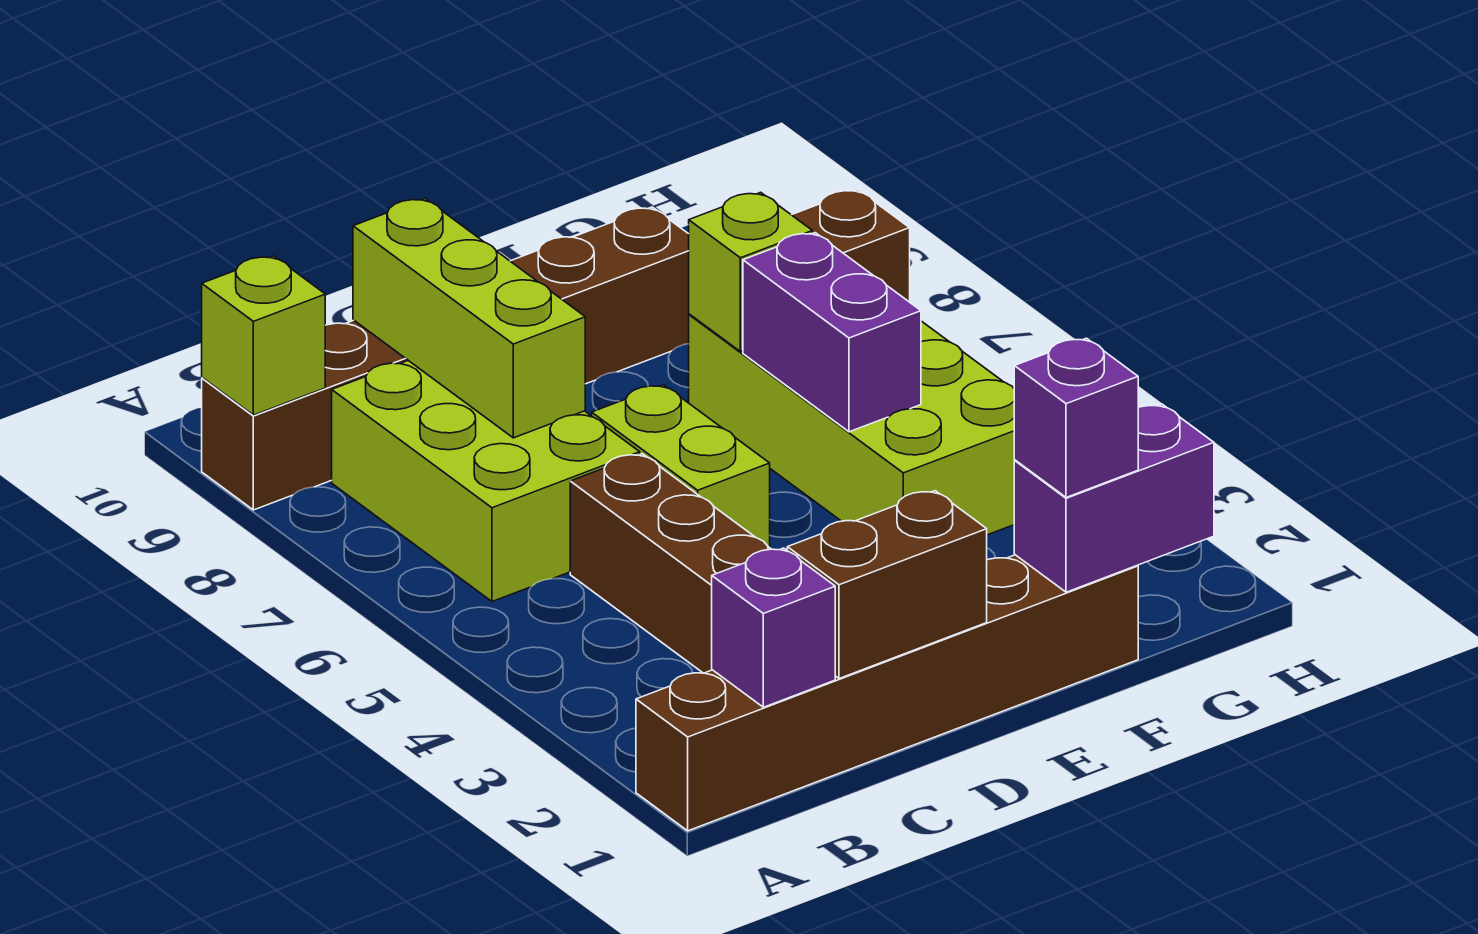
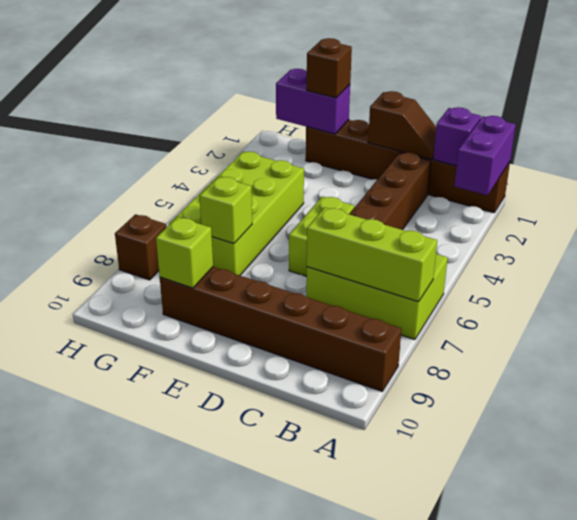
lime 1x1 brick [202,256,325,415] -> lime 1x1 brick moved to [156,217,213,288]
lime 2x3 brick [332,361,640,602] -> lime 2x3 brick turned to [306,254,448,340]
brown 1x2 brick [787,491,987,679] -> brown 1x2 slope [368,91,436,159]
lime 1x3 brick [353,199,585,438] -> lime 1x3 brick turned to [307,207,437,302]
purple 1x1 brick [1014,338,1138,497] -> brown 1x1 brick [307,38,352,98]
purple 1x2 brick [743,233,921,432] -> purple 1x2 brick moved to [454,116,516,195]

